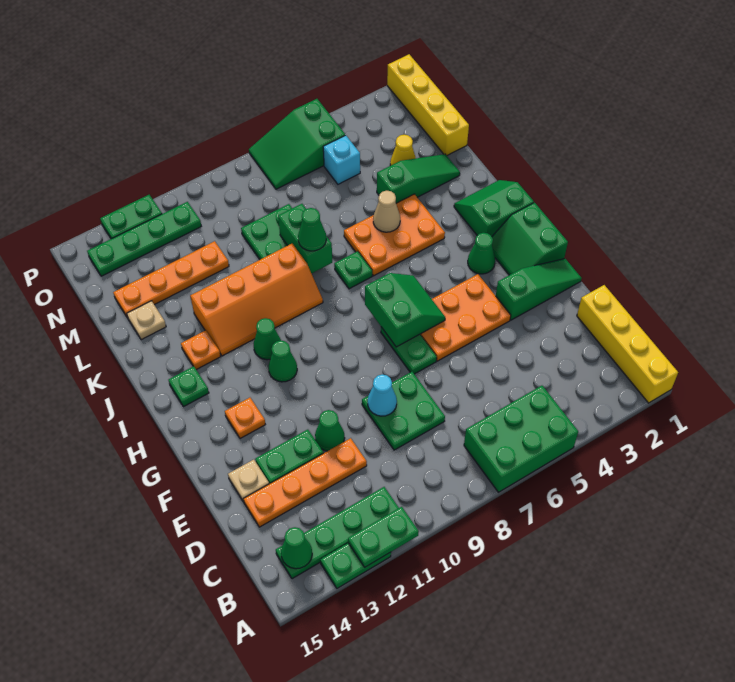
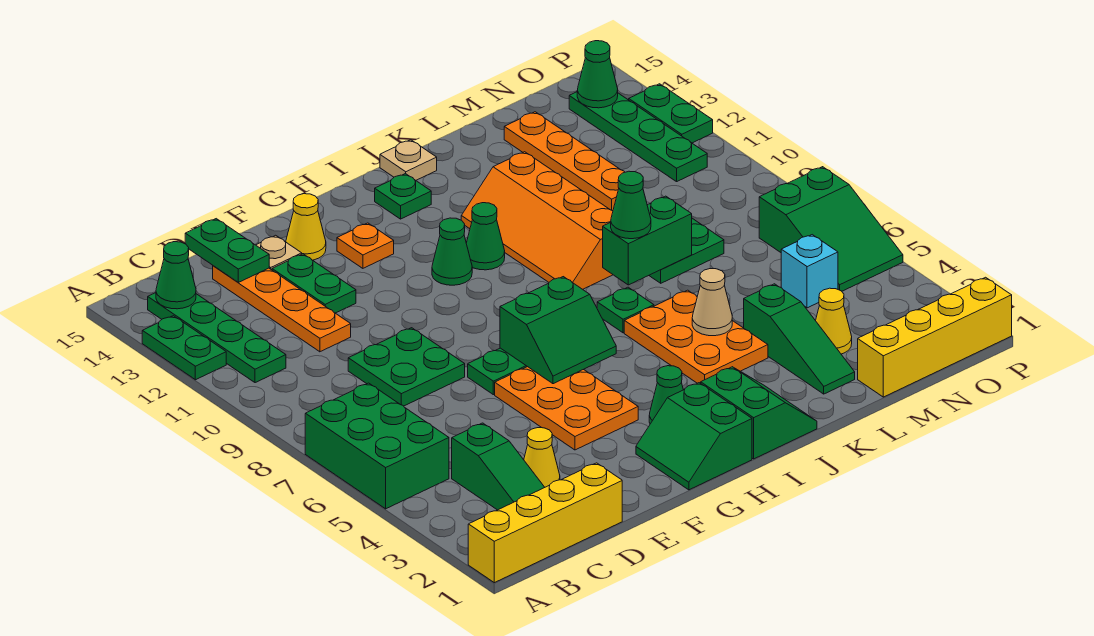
green 1x2 plate [348,507,419,567] -> green 1x2 plate moved to [185,219,269,282]
none -> yellow 1x1 cone [524,428,560,487]
cyan 1x1 cone [368,374,397,416] -> none
green 1x1 cone [315,410,345,451] -> green 1x1 cone moved to [577,41,618,108]
green 1x3 slope [496,259,582,320] -> green 1x3 slope moved to [452,423,545,510]
none -> yellow 1x1 cone [286,194,326,260]
green 2x2 slope [492,203,568,275] -> green 2x2 slope turned to [636,383,752,490]
orange 1x1 plate [181,330,221,370] -> none
tan 1x1 plate [127,301,166,340] -> tan 1x1 plate moved to [380,140,437,180]
green 2x3 slope [249,99,345,189] -> green 2x3 slope turned to [759,167,903,291]

